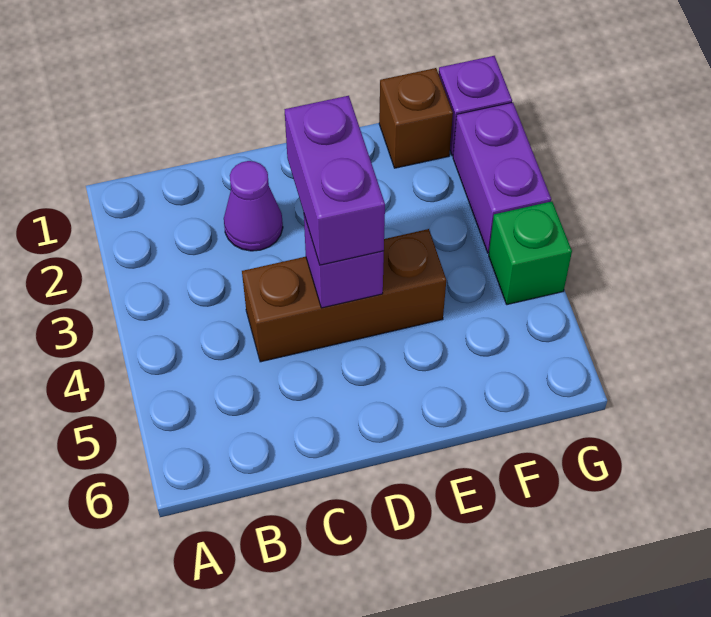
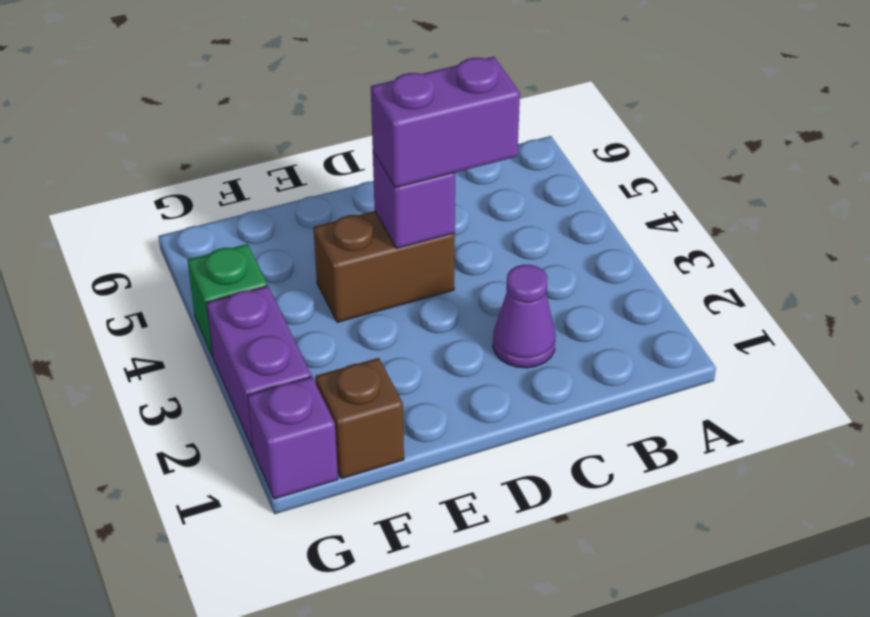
brown 1x3 brick [242,229,446,362] -> brown 1x2 brick [313,211,455,322]
purple 1x2 brick [285,96,385,265] -> purple 1x2 brick turned to [371,57,520,188]

